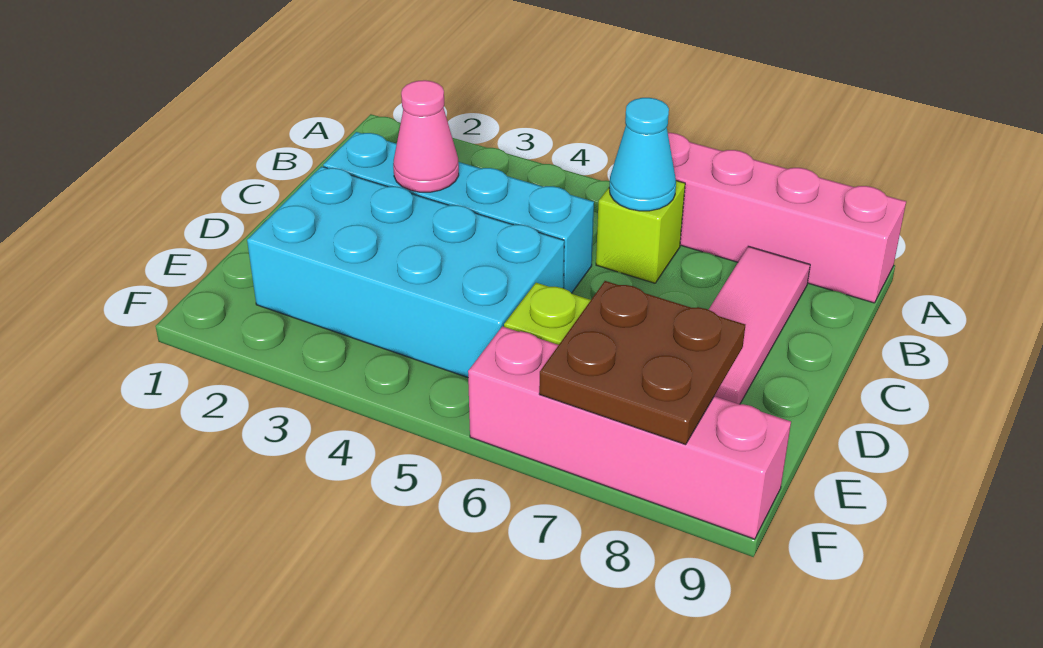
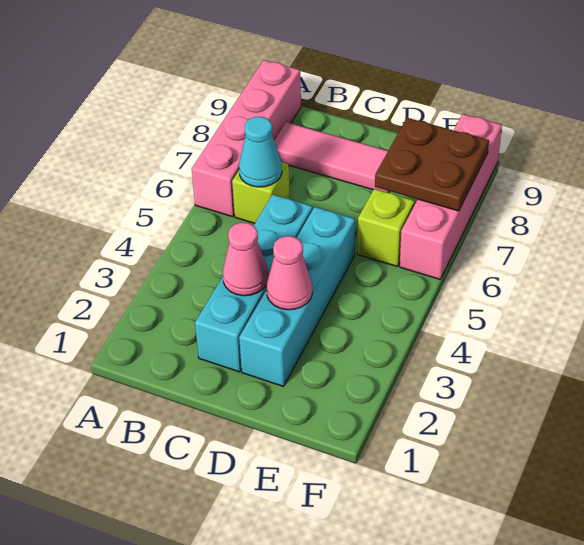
cyan 2x4 brick [247,166,564,378] -> cyan 1x4 brick [239,207,355,386]
none -> pink 1x1 cone [267,236,312,310]

